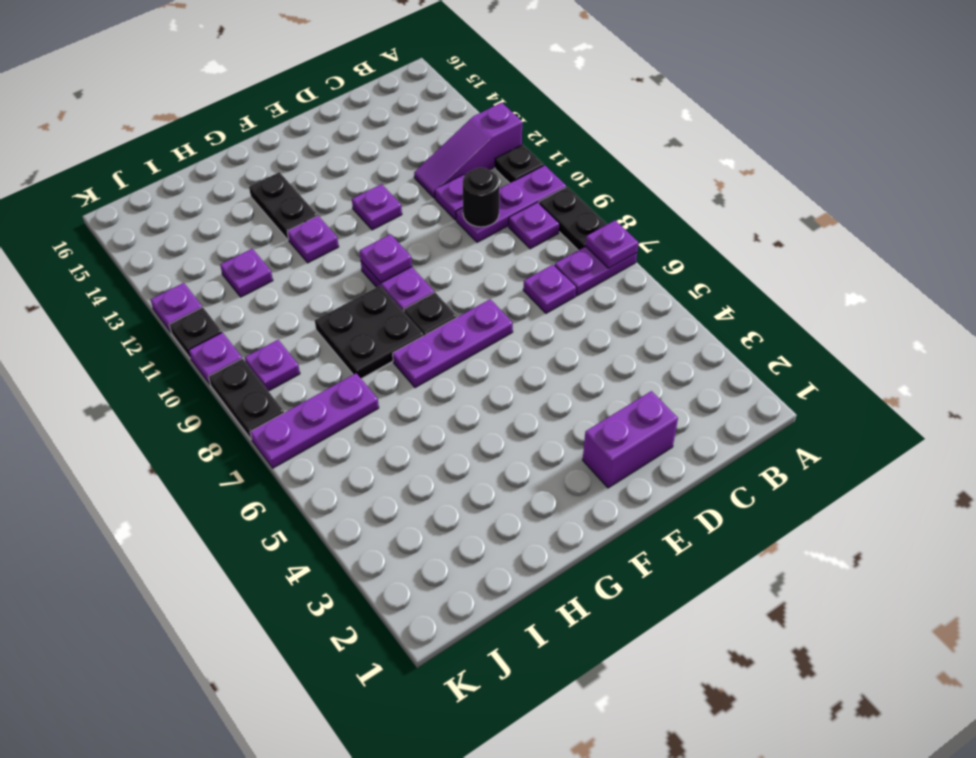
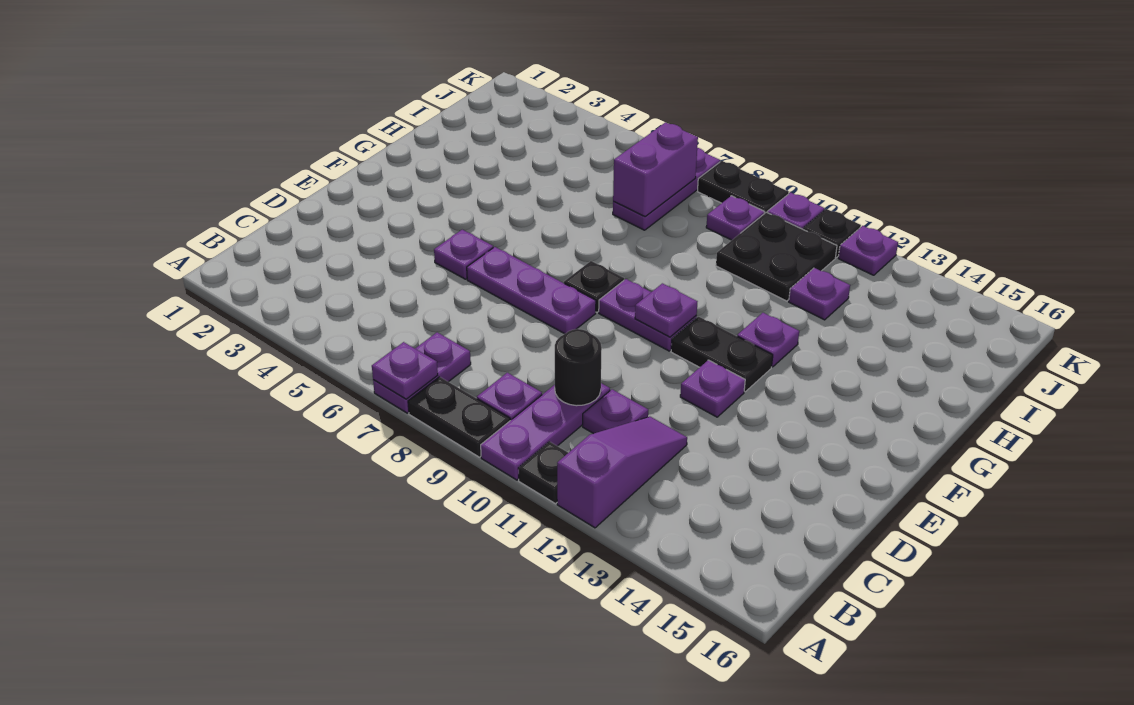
purple 1x1 plate [523,264,576,313] -> purple 1x1 plate moved to [434,230,493,279]
purple 1x2 brick [583,391,678,488] -> purple 1x2 brick moved to [613,122,698,217]
purple 1x3 plate [393,299,513,388] -> purple 1x3 plate turned to [467,247,596,334]
black 2x2 plate [315,286,424,379] -> black 2x2 plate moved to [716,212,837,301]
black 1x2 plate [249,172,317,240] -> black 1x2 plate moved to [671,317,773,392]

